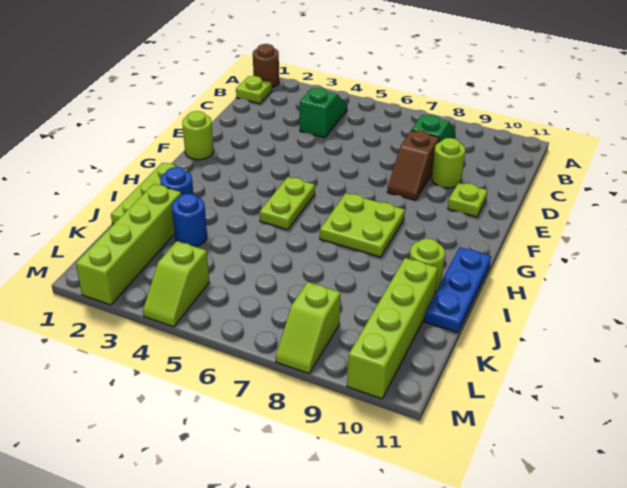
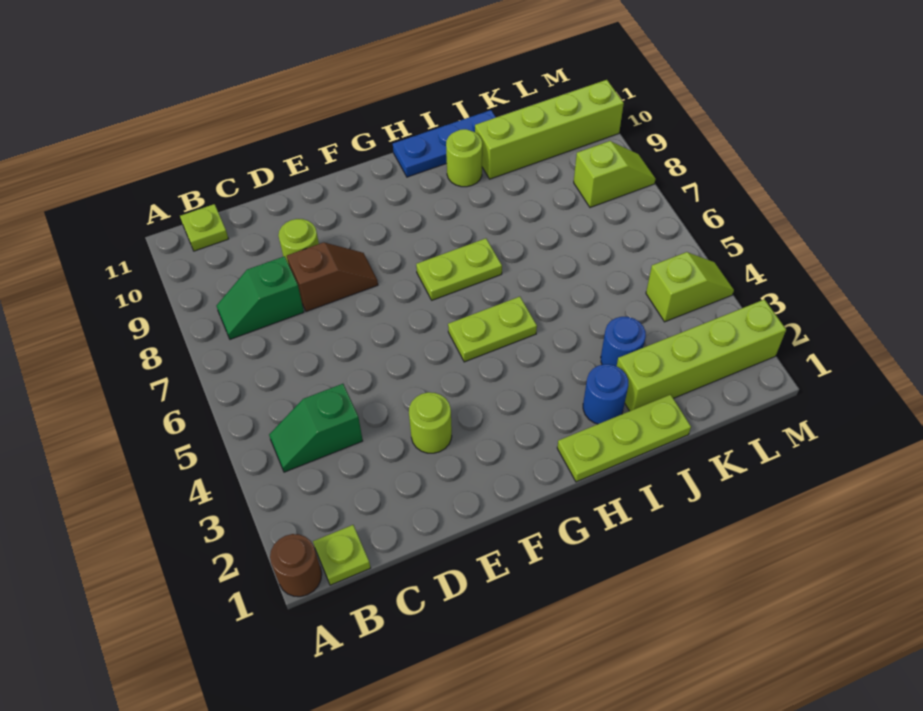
lime 1x1 plate [448,183,487,217] -> lime 1x1 plate moved to [180,204,228,251]
lime 1x1 round brick [182,111,214,160] -> lime 1x1 round brick moved to [409,392,452,453]
lime 2x2 plate [320,193,405,257] -> lime 1x2 plate [416,238,502,300]

